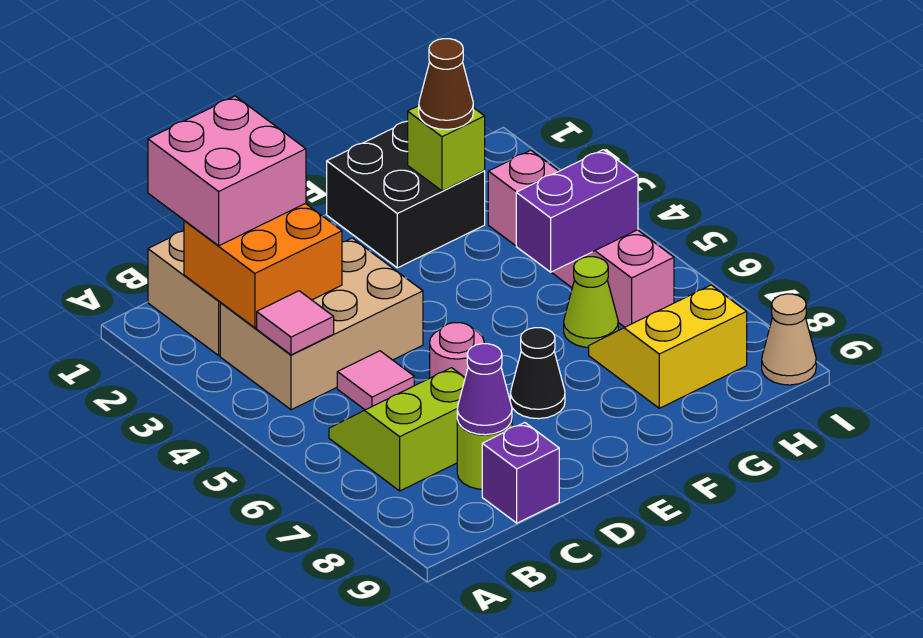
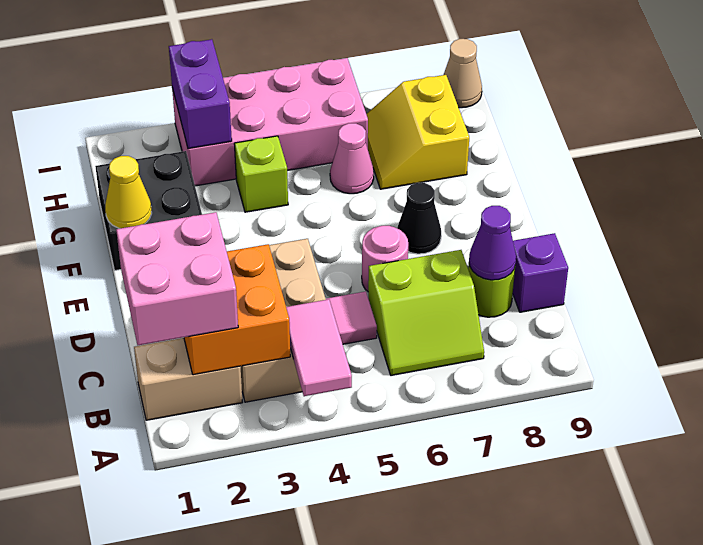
pink 1x1 tile [257,291,334,355] -> pink 1x2 tile [286,299,352,396]
lime 2x2 slope [329,368,465,491] -> lime 2x2 slope turned to [368,250,484,376]
none -> yellow 1x1 cone [105,156,152,228]
lime 1x1 brick [408,106,485,191] -> lime 1x1 brick moved to [234,136,288,212]
brown 1x1 cone [419,39,473,130] -> none
purple 1x2 brick [516,150,638,272] -> purple 1x2 brick moved to [169,39,232,149]
lime 1x1 cone [564,257,618,347] -> pink 1x1 cone [330,123,374,194]
pink 1x4 brick [488,150,674,327] -> pink 2x4 brick [172,58,368,186]

